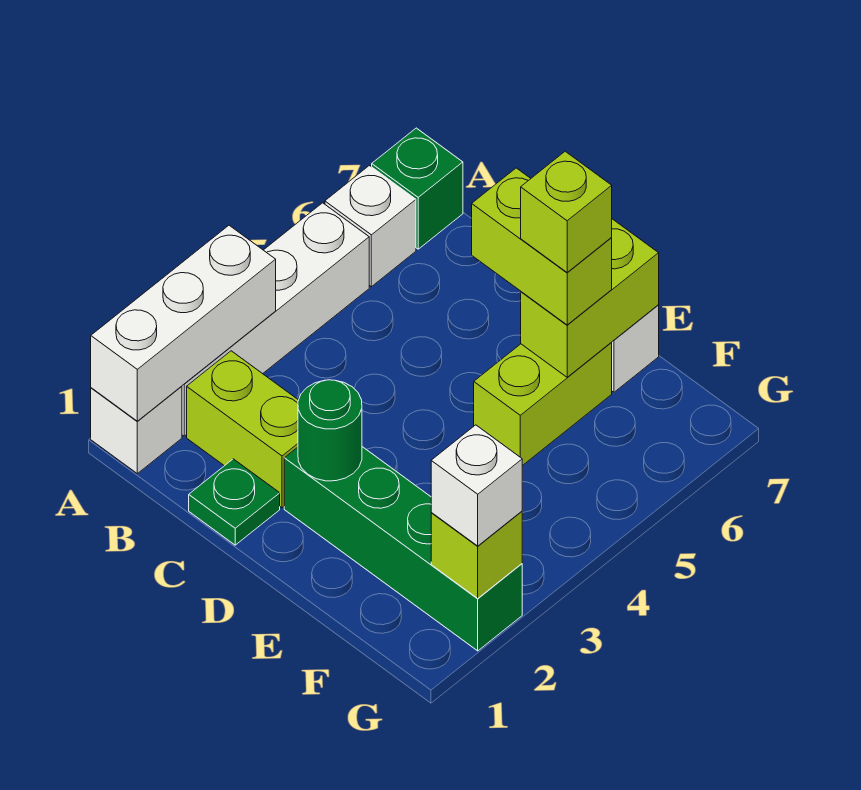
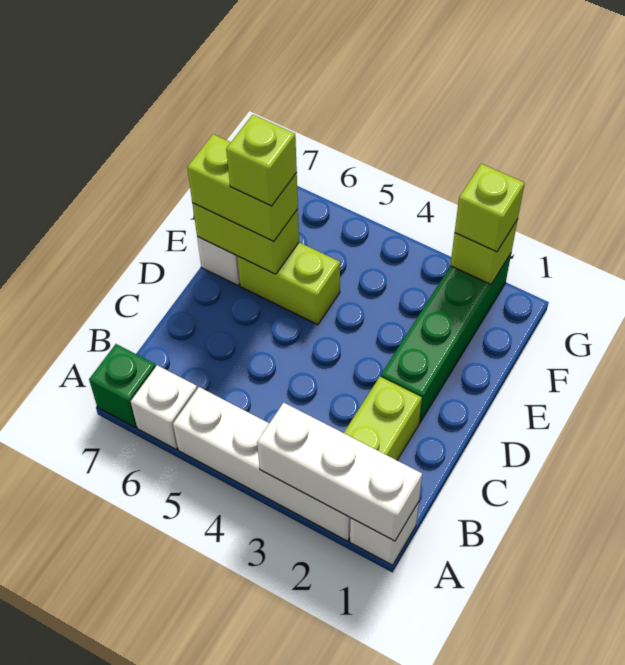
green 1x1 plate [189,459,280,545] -> none
green 1x1 round brick [298,380,362,481] -> none
lime 1x2 brick [472,168,612,325] -> lime 1x2 brick turned to [187,134,298,242]
white 1x1 brick [431,425,522,546] -> lime 1x1 brick [455,164,525,252]

